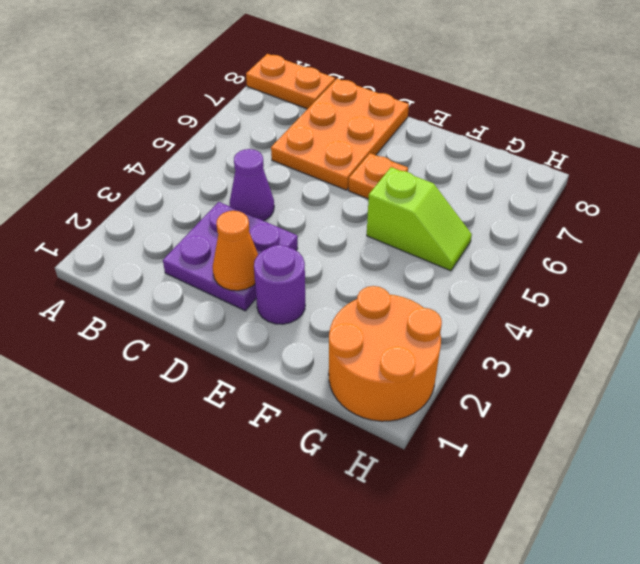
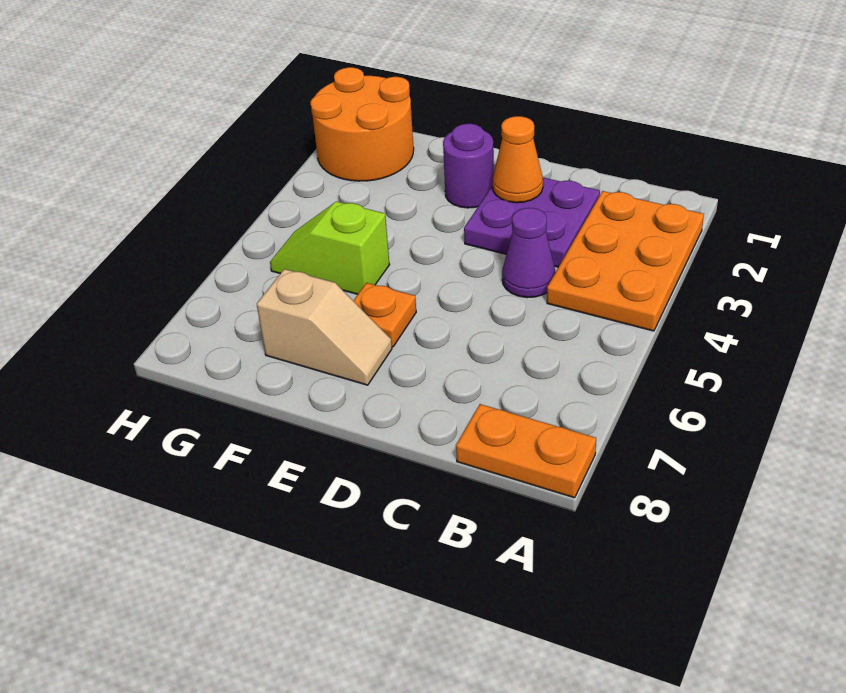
orange 2x3 plate [271,79,409,190] -> orange 2x3 plate moved to [547,191,704,331]
none -> tan 1x2 slope [257,269,392,385]

